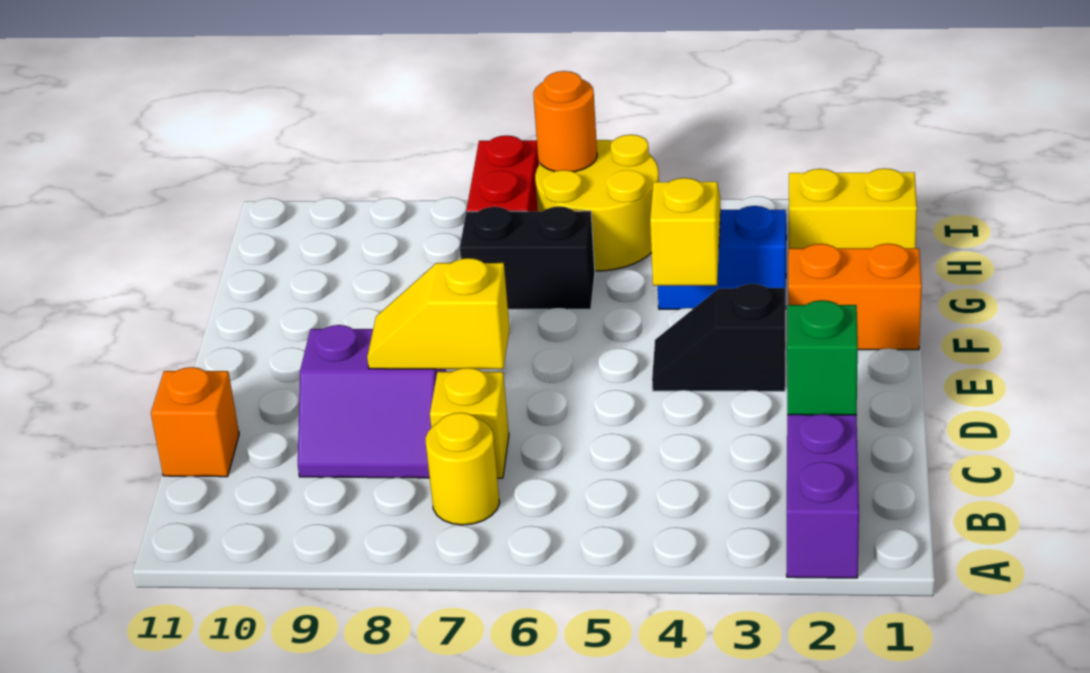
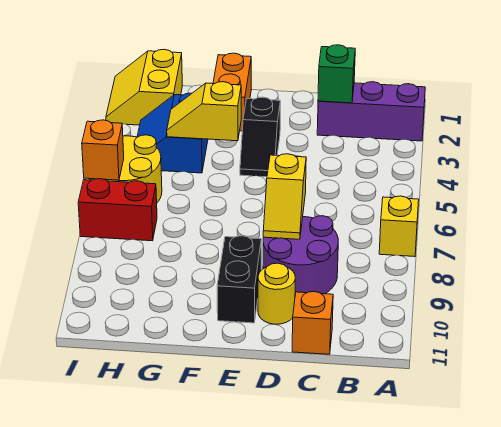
yellow 1x1 round brick [425,413,500,525] -> yellow 1x1 round brick moved to [258,263,295,324]
yellow 1x1 brick [430,368,509,478] -> yellow 1x1 brick moved to [379,196,419,257]
purple 2x2 slope [298,325,446,478] -> purple 2x2 round brick [263,216,338,294]
black 1x2 brick [460,207,595,309] -> black 1x2 brick moved to [217,236,261,323]
orange 1x1 round brick [533,71,597,172] -> orange 1x1 brick [82,120,124,180]

